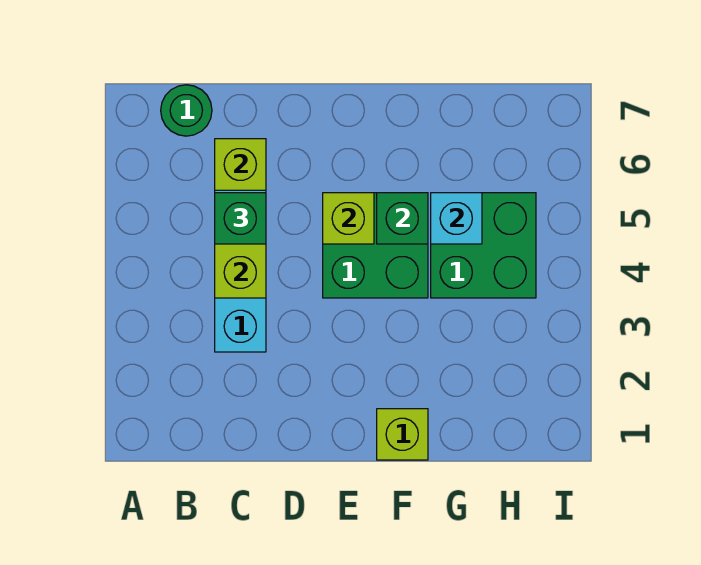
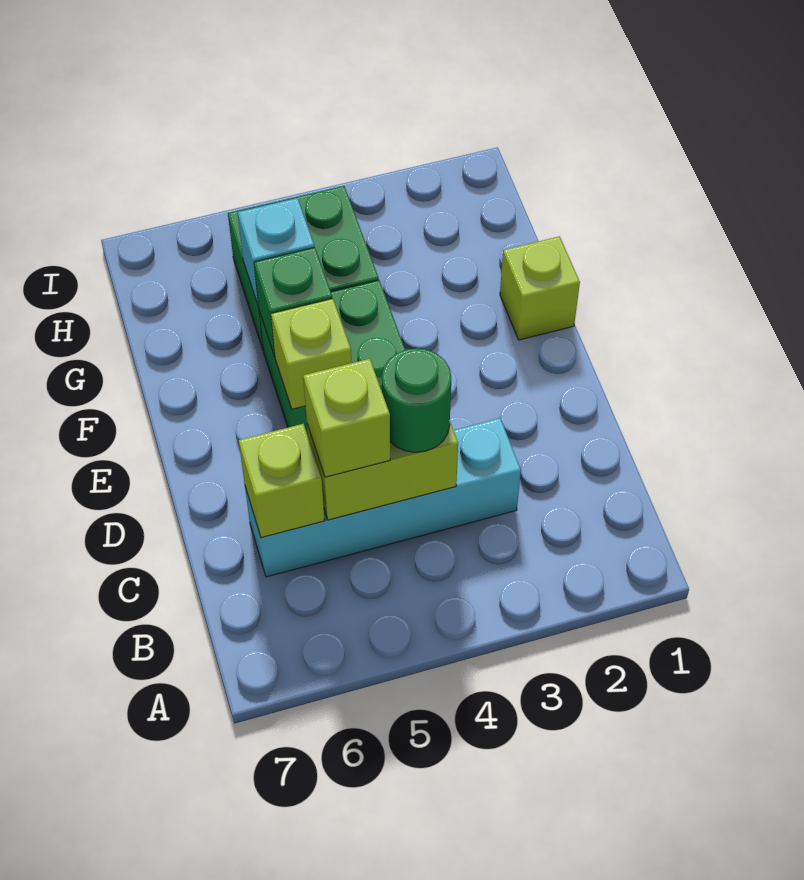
green 1x1 round brick [161,85,212,136] -> green 1x1 round brick moved to [382,348,451,452]
green 1x1 brick [215,193,266,244] -> lime 1x1 brick [303,359,390,477]

